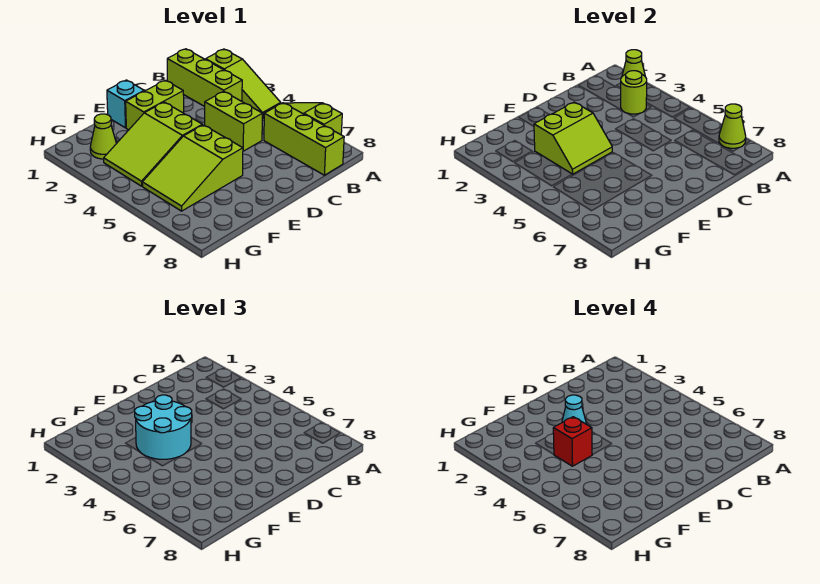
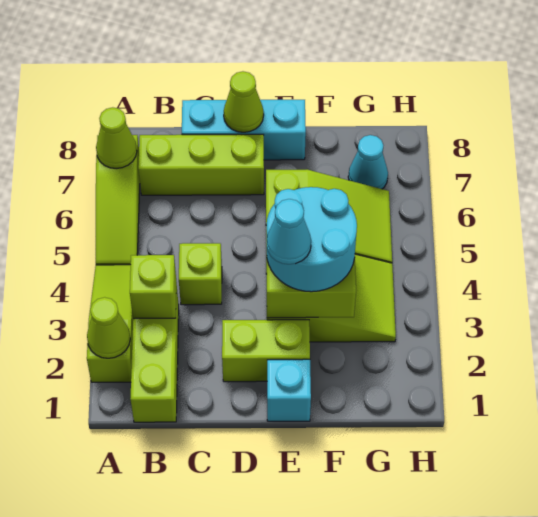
lime 1x1 round brick [621,71,647,114] -> lime 1x1 brick [130,255,176,319]
lime 1x3 brick [264,103,344,175] -> lime 1x3 brick turned to [138,134,264,195]
lime 1x2 brick [205,91,263,151] -> lime 1x1 brick [179,243,222,305]
none -> cyan 1x3 brick [182,100,306,160]
red 1x1 brick [553,417,592,466] -> none
lime 1x1 cone [90,114,117,159] -> lime 1x1 cone moved to [224,71,264,132]
none -> cyan 1x1 cone [348,135,388,189]

